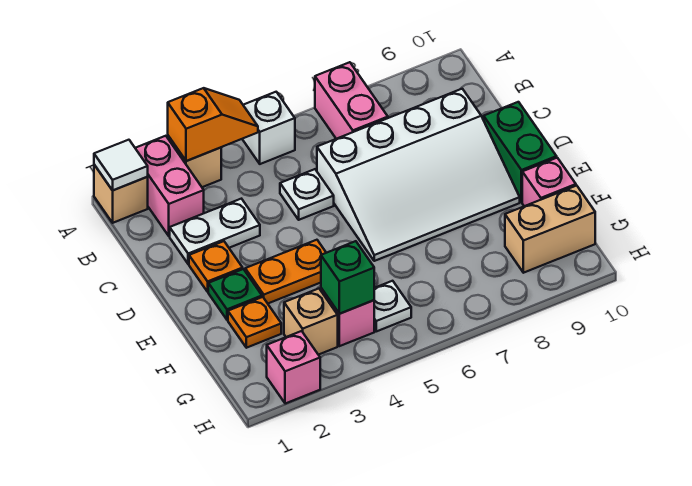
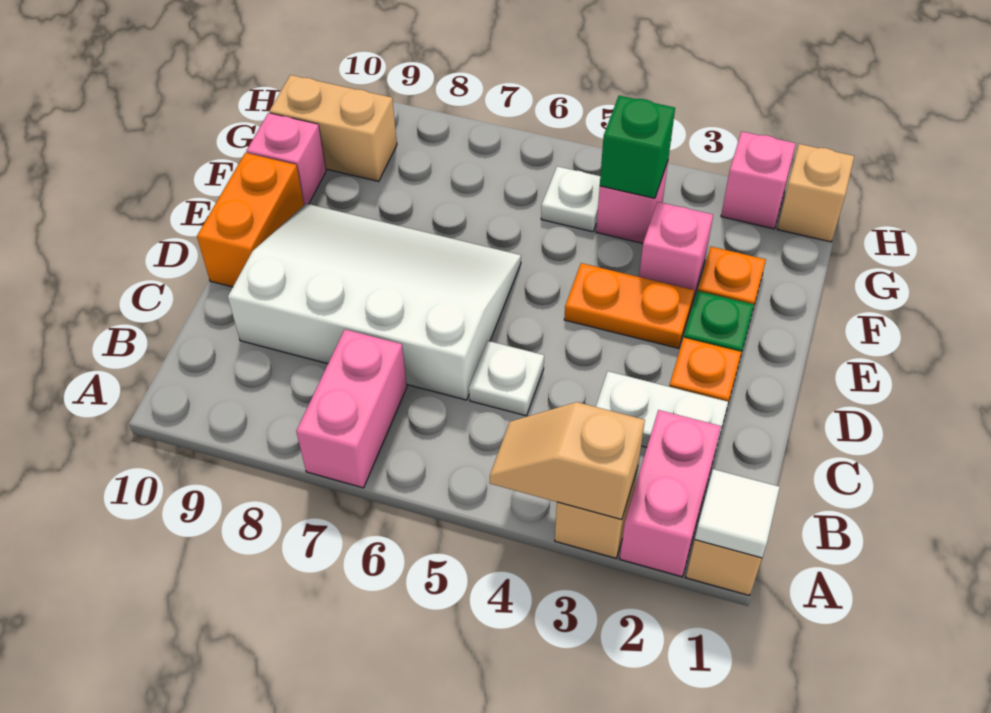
orange 1x2 slope [168,88,258,161] -> tan 1x2 slope [490,402,645,520]
white 1x1 brick [243,92,295,164] -> none
green 1x2 brick [484,102,557,202] -> orange 1x2 brick [197,153,304,287]
none -> pink 1x1 brick [639,202,713,299]
tan 1x1 brick [284,289,338,355] -> tan 1x1 brick moved to [777,144,854,242]

